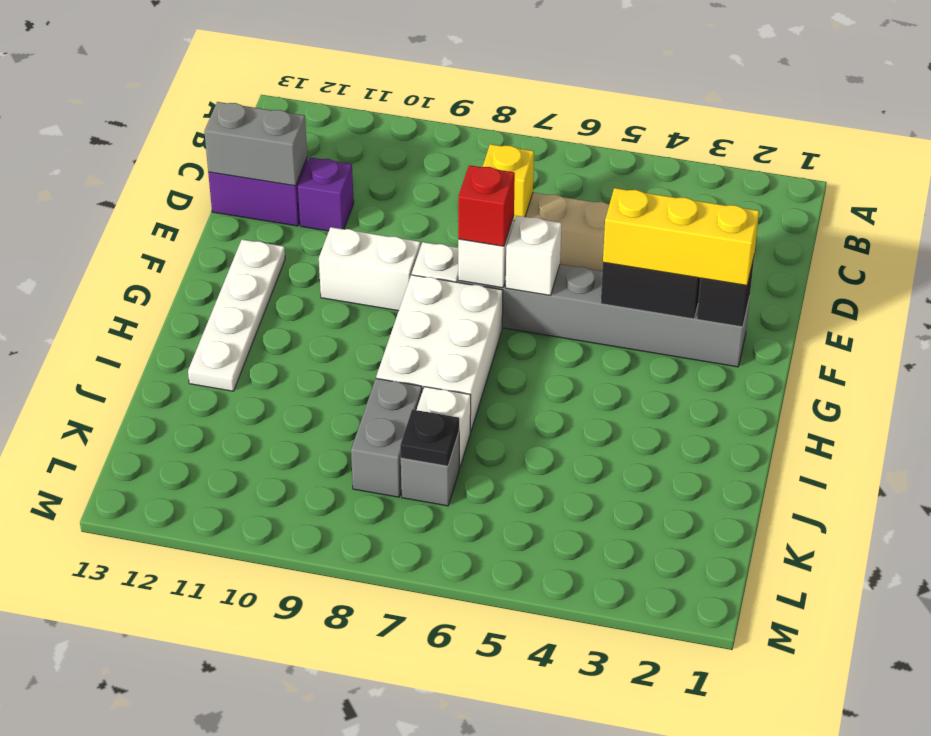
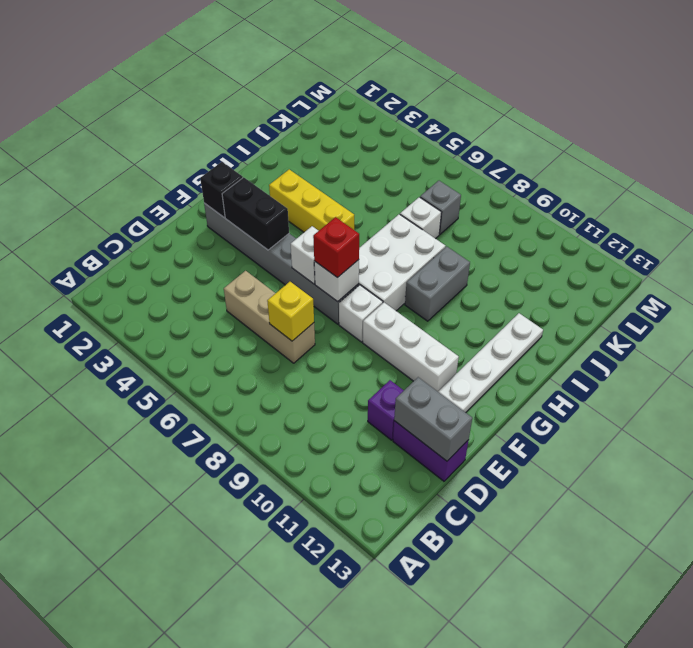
yellow 1x3 brick [603,188,759,285] -> yellow 1x3 brick moved to [269,169,354,232]
white 1x2 brick [319,227,420,311] -> white 1x3 brick [363,303,459,392]
grey 1x2 brick [351,378,422,497] -> grey 1x2 brick moved to [405,247,470,321]
black 1x1 plate [400,409,459,466] -> none

